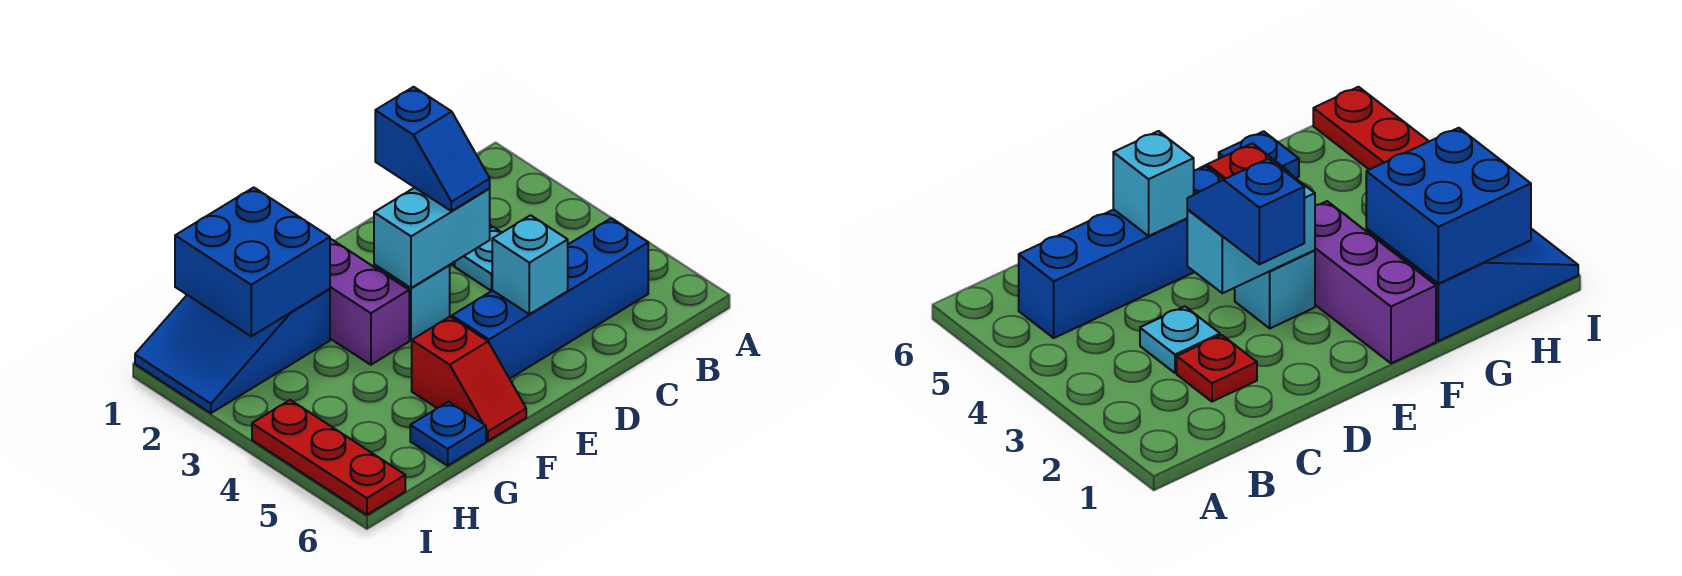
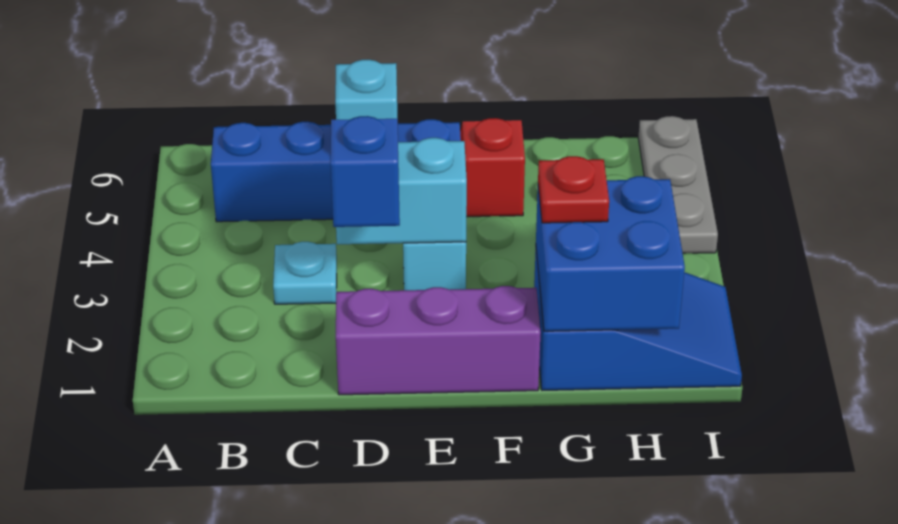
red 1x1 plate [1177,335,1257,402] -> red 1x1 plate moved to [538,156,609,223]
purple 1x3 brick [330,239,409,365] -> purple 1x3 brick turned to [336,286,541,395]
blue 1x1 plate [410,402,486,466] -> none
red 1x3 plate [252,400,405,515] -> grey 1x3 plate [638,116,718,253]

